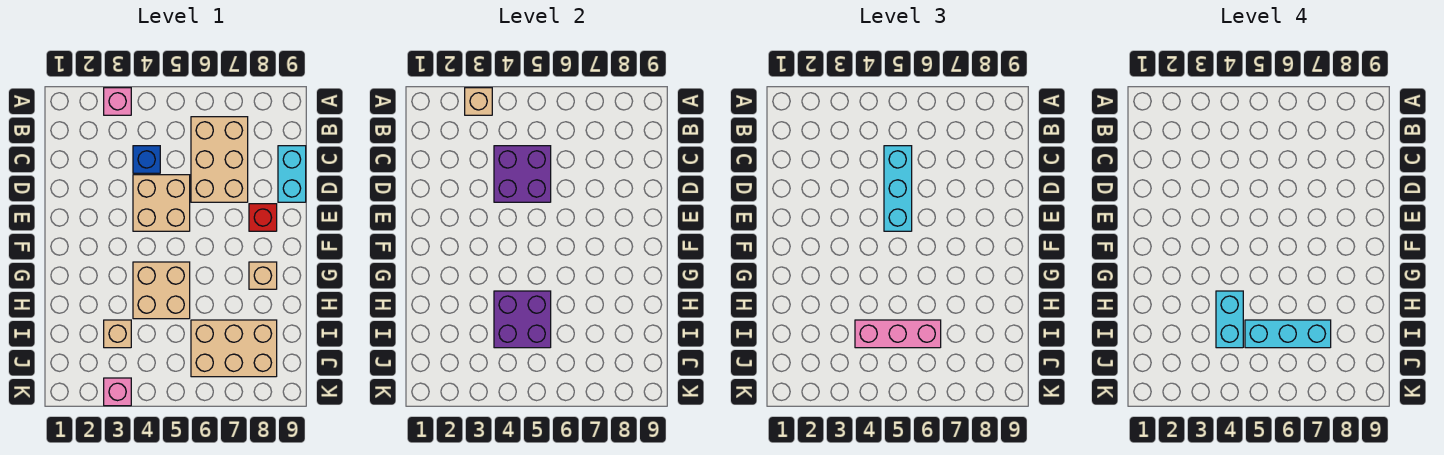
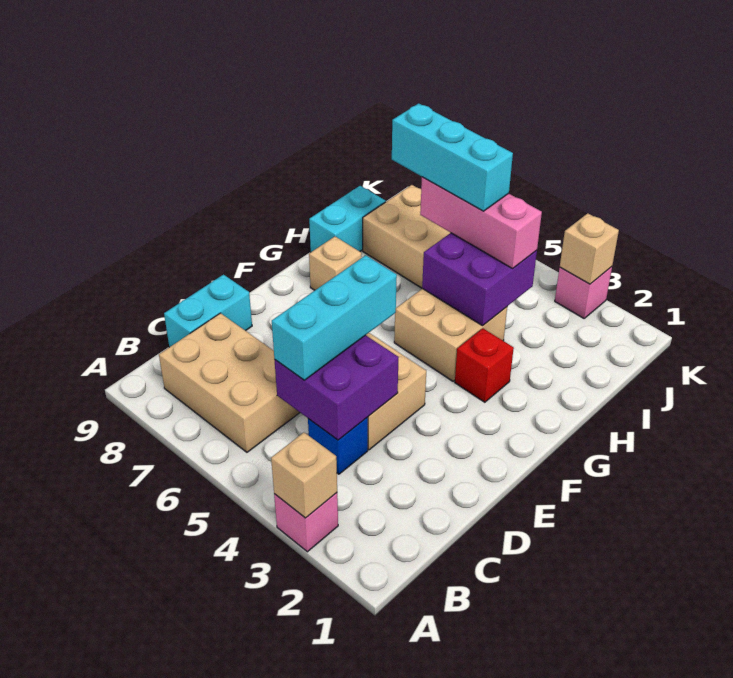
tan 2x3 brick [191,117,248,202] -> tan 2x3 brick turned to [159,313,300,452]
red 1x1 brick [249,204,277,231] -> red 1x1 brick moved to [455,328,514,402]
cyan 1x2 brick [1216,291,1243,348] -> cyan 1x2 brick moved to [309,186,386,252]
tan 1x1 brick [104,320,131,348] -> tan 1x1 brick moved to [560,213,619,284]

